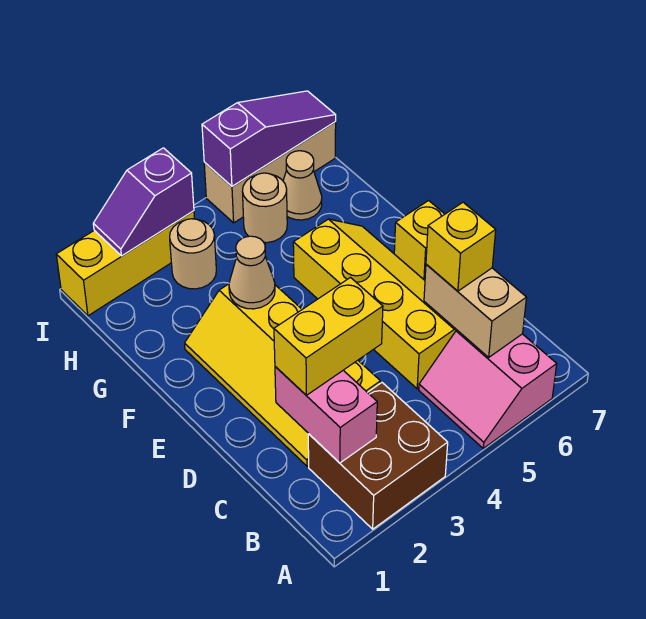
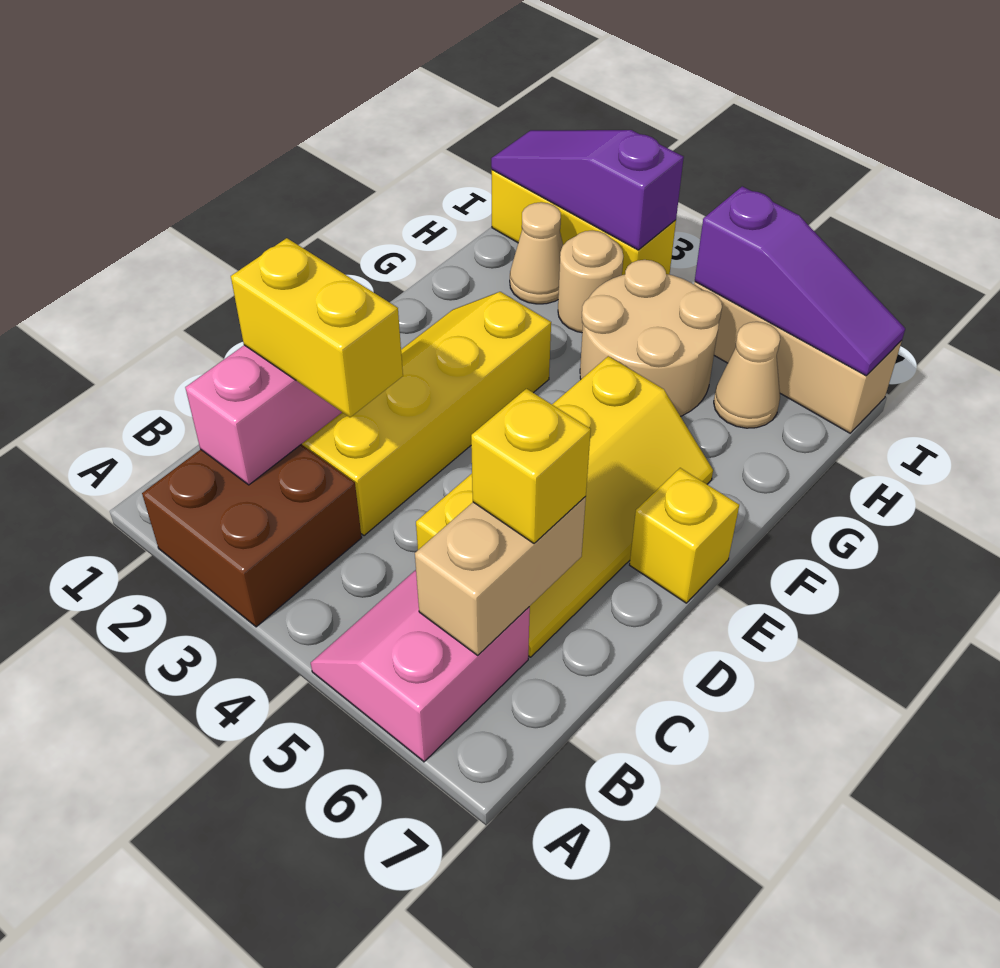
tan 1x1 cone [229,236,275,309] -> tan 1x1 cone moved to [510,202,563,304]
tan 1x1 round brick [242,173,287,243] -> tan 2x2 round brick [580,260,722,416]
purple 1x2 slope [93,148,194,256] -> purple 1x3 slope [491,130,684,250]

